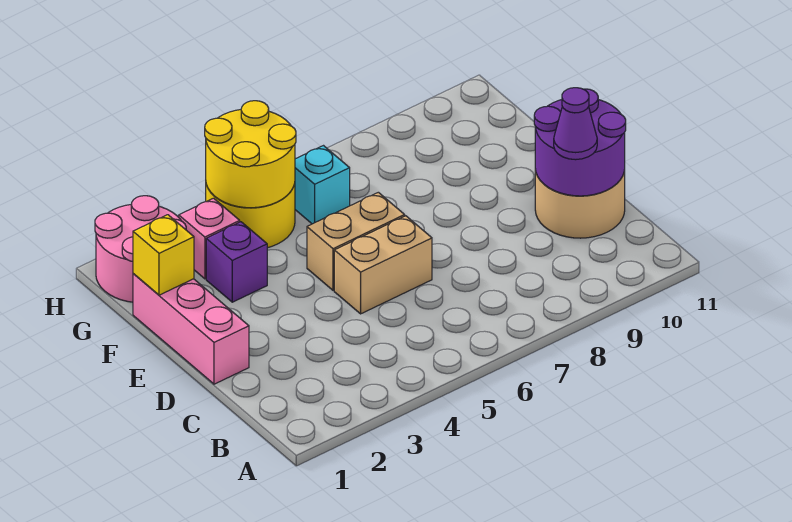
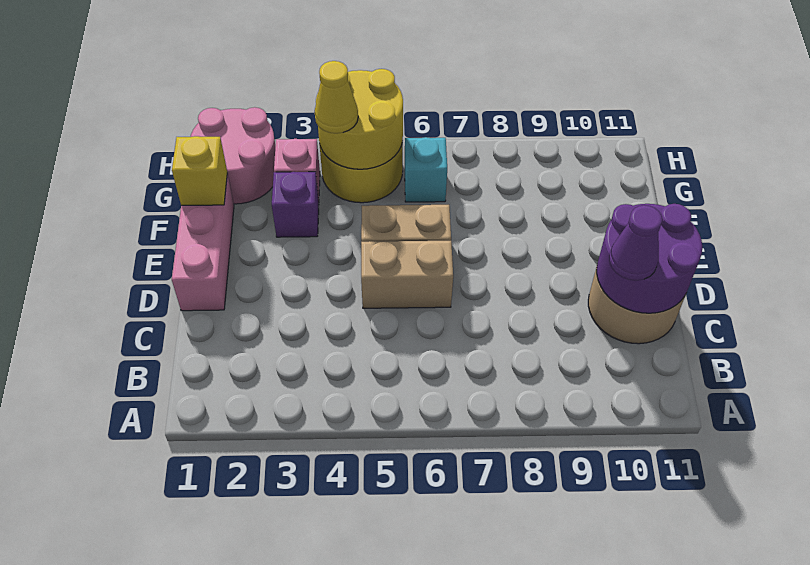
none -> yellow 1x1 cone [315,61,358,133]

